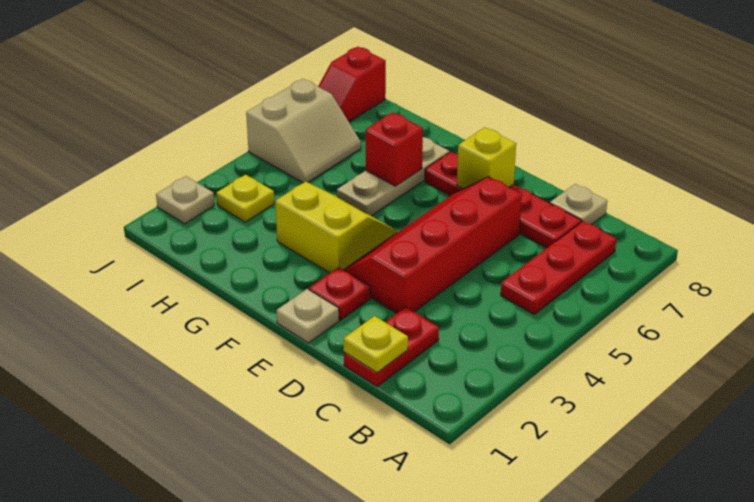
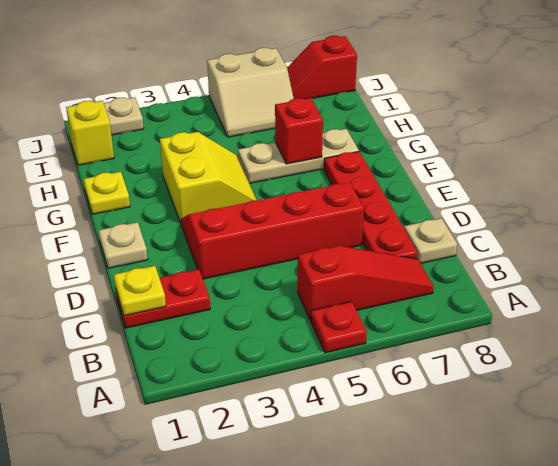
red 1x3 plate [501,221,616,314] -> red 1x3 slope [297,246,434,321]
red 1x1 plate [309,267,370,320] -> red 1x1 plate moved to [311,301,367,353]
yellow 1x1 brick [457,127,516,189] -> yellow 1x1 brick moved to [66,101,114,165]
yellow 1x1 plate [216,175,274,222] -> yellow 1x1 plate moved to [84,172,130,214]

